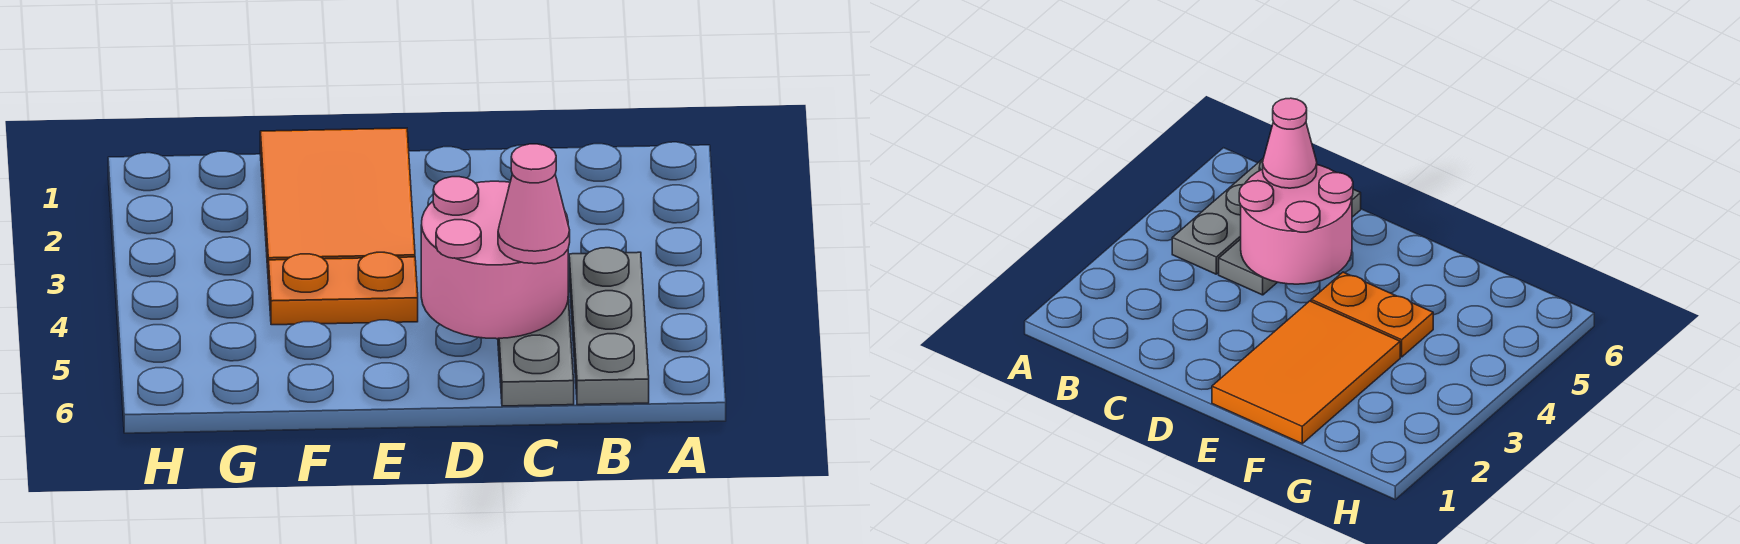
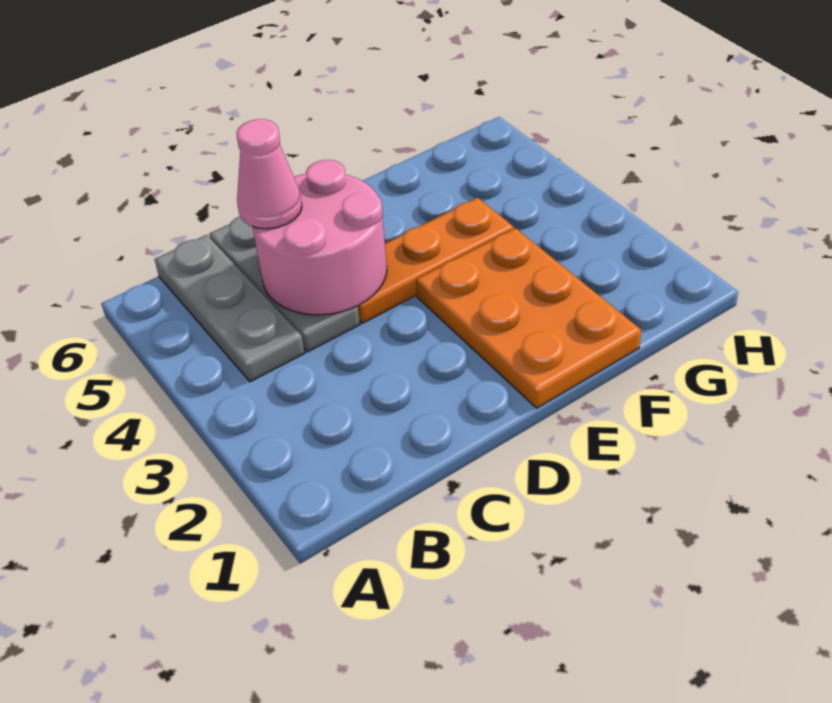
orange 2x3 tile [260,128,415,268] -> orange 2x3 plate [416,228,641,408]
orange 1x2 plate [268,252,418,325] -> orange 1x3 plate [358,198,514,323]

